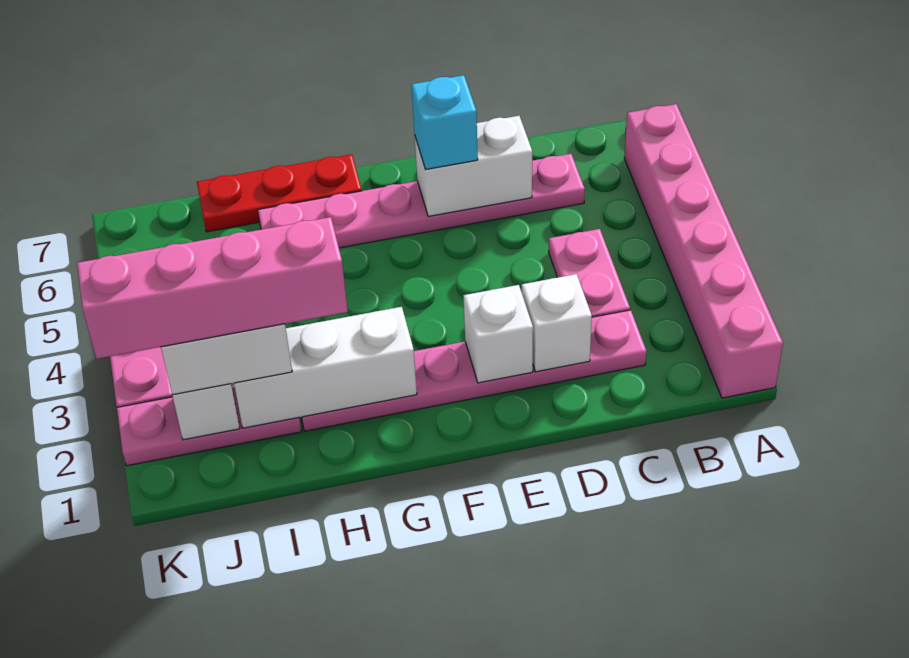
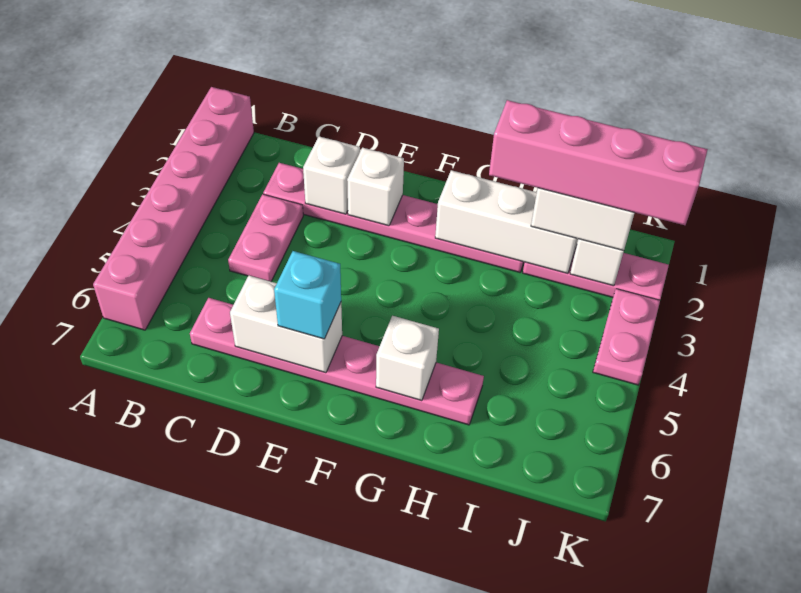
none -> white 1x1 brick [376,316,439,401]
red 1x3 plate [197,154,362,232] -> none

